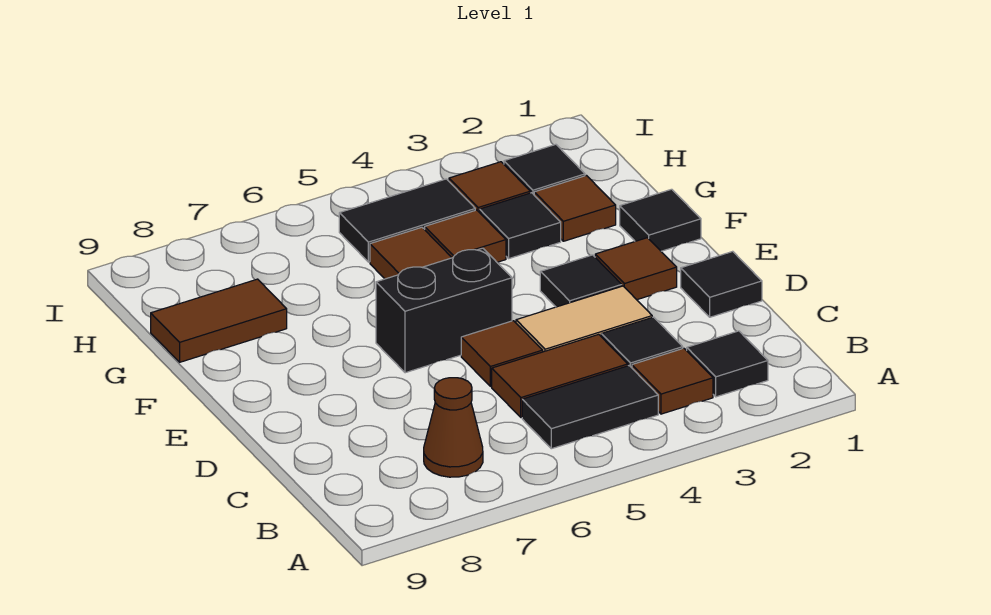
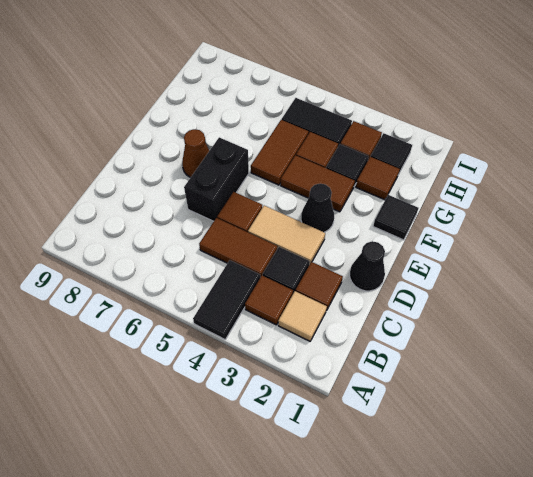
black 1x1 tile [687,331,768,397] -> tan 1x1 tile [278,291,327,341]
black 1x2 tile [522,366,658,449] -> black 1x2 tile turned to [193,260,260,339]
brown 1x1 cone [424,378,483,477] -> brown 1x1 cone moved to [182,129,209,178]
black 1x1 tile [681,251,762,317] -> black 1x1 cone [350,241,385,291]
brown 1x1 tile [595,238,677,300] -> brown 1x1 tile moved to [296,262,343,310]
black 1x1 tile [540,255,622,307] -> black 1x1 cone [301,184,334,232]
black 1x2 brick [376,248,512,373] -> black 1x2 brick turned to [184,137,249,221]
brown 1x2 tile [151,279,287,362] -> brown 1x2 tile moved to [281,155,355,212]

